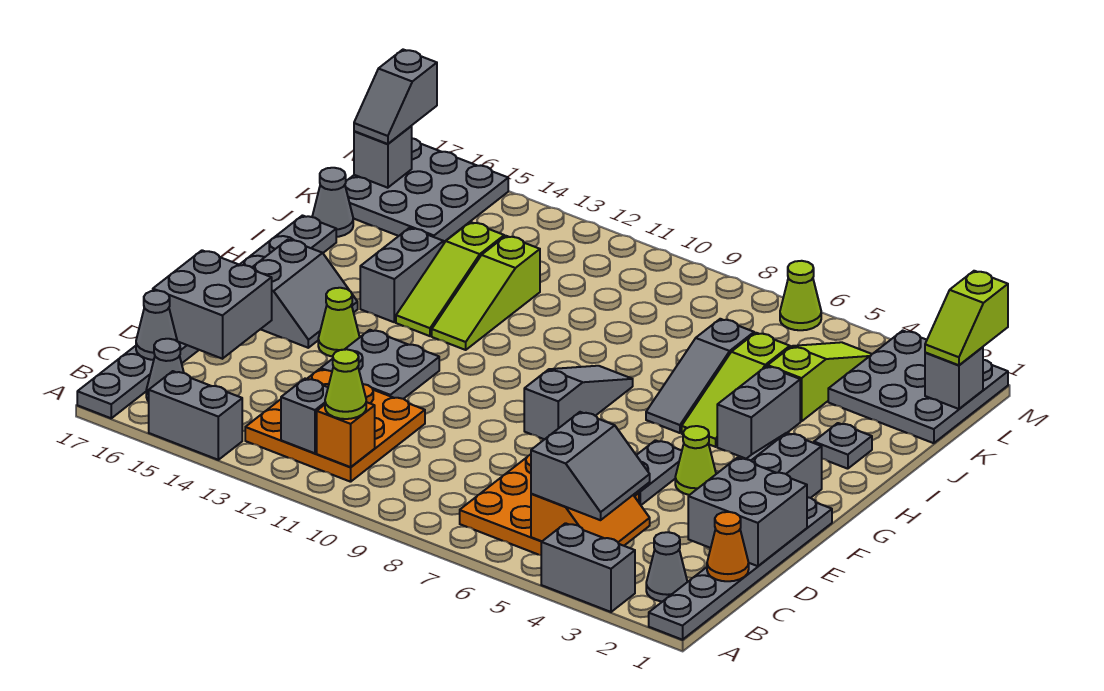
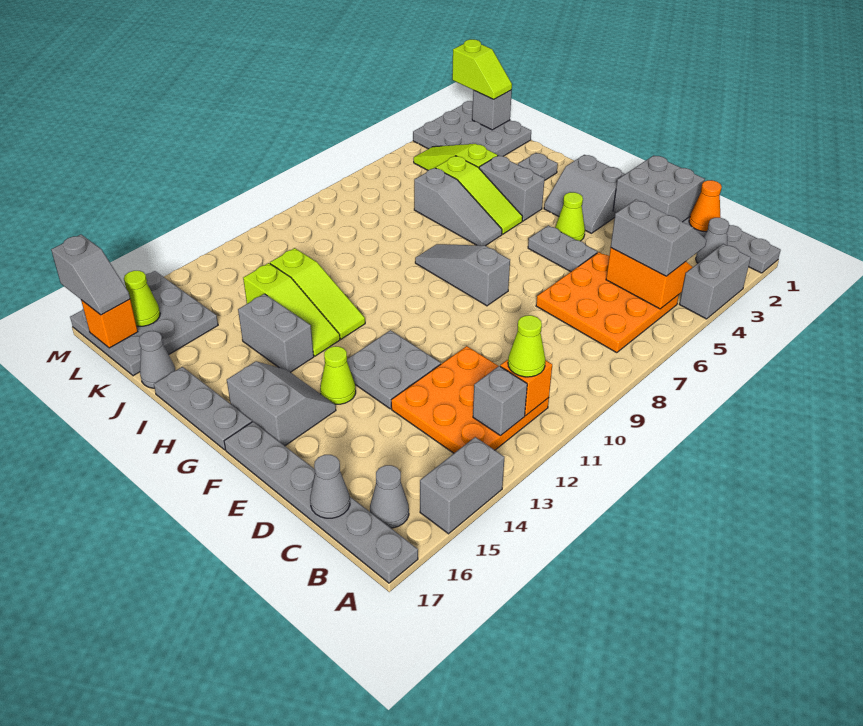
grey 2x2 brick [153,250,272,359] -> none
grey 1x1 brick [354,126,412,188] -> orange 1x1 brick [81,299,138,348]
lime 1x1 cone [780,261,821,330] -> lime 1x1 cone moved to [124,271,160,326]

